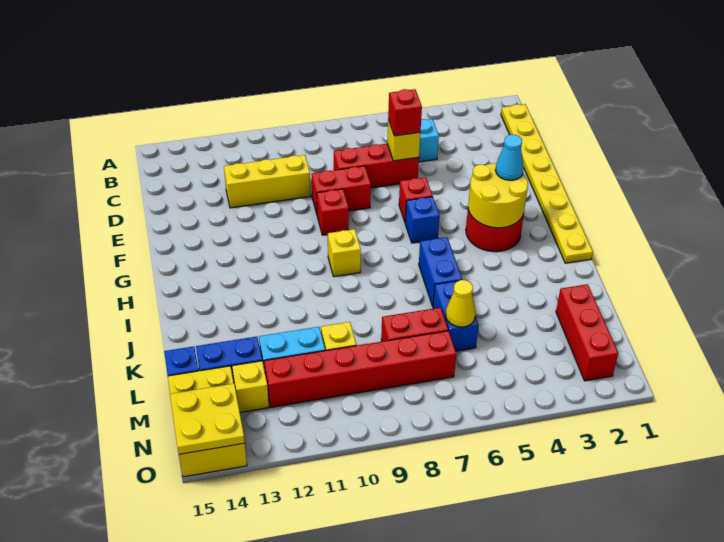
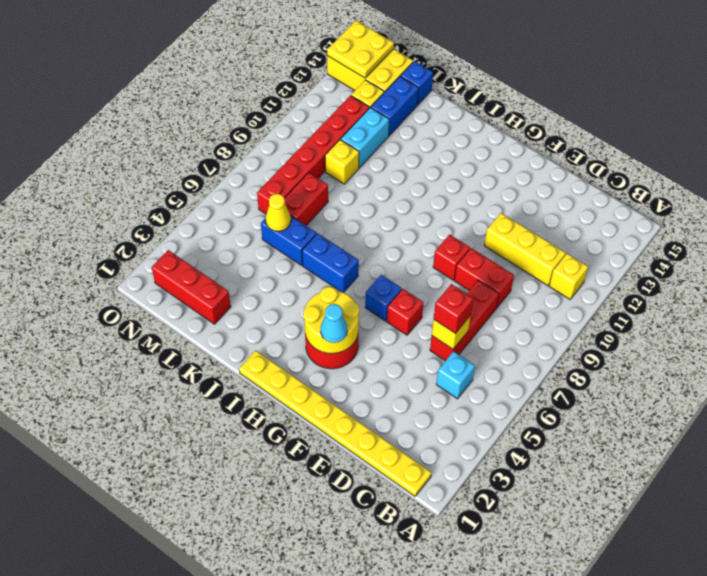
yellow 1x3 brick [224,155,311,208] -> yellow 1x3 brick turned to [484,213,566,286]
red 1x2 brick [312,166,371,214] -> red 1x2 brick turned to [455,248,514,308]
yellow 1x1 brick [328,229,361,277] -> yellow 1x1 brick moved to [549,254,588,299]

